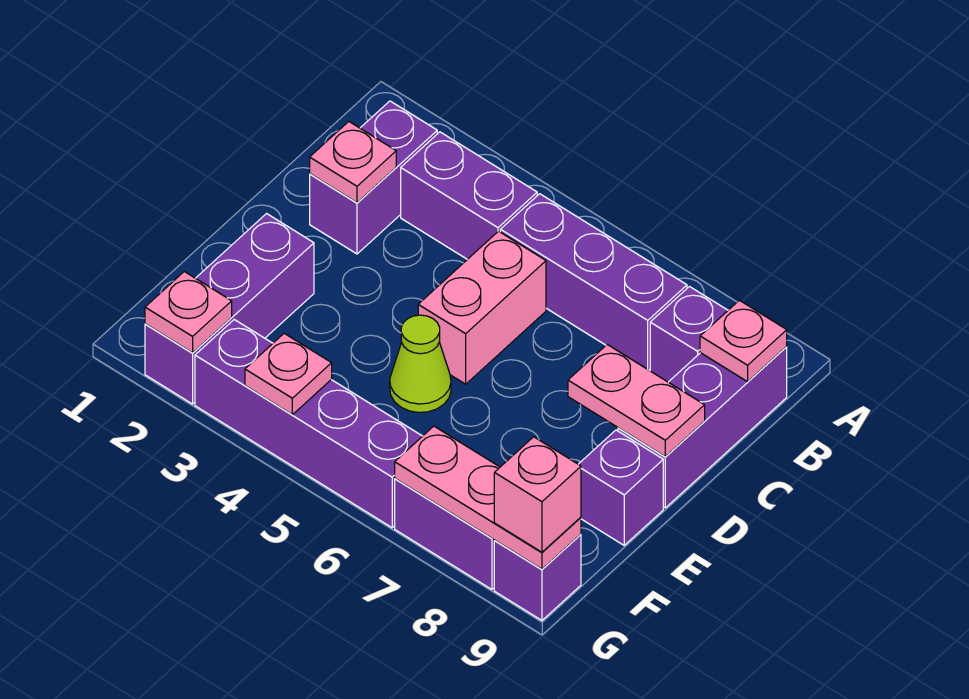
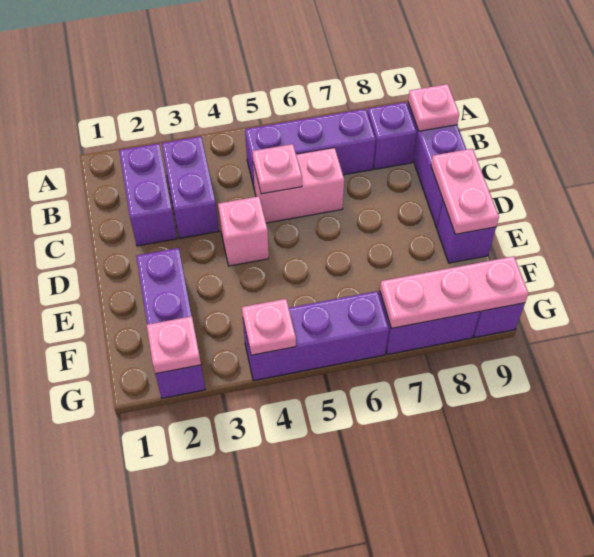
purple 1x2 brick [401,132,537,259] -> purple 1x2 brick turned to [161,136,219,239]
pink 1x1 plate [310,122,396,203] -> pink 1x1 plate moved to [252,144,302,194]
pink 1x2 brick [418,231,546,384] -> pink 1x2 brick turned to [253,148,344,223]
pink 1x2 plate [568,345,705,457] -> pink 1x2 plate turned to [431,149,499,234]
lime 1x1 cone [390,315,451,413] -> none
purple 1x4 brick [195,320,422,528] -> purple 1x3 brick [243,291,389,381]
pink 1x1 brick [494,437,581,552] -> pink 1x1 brick moved to [218,196,269,266]

